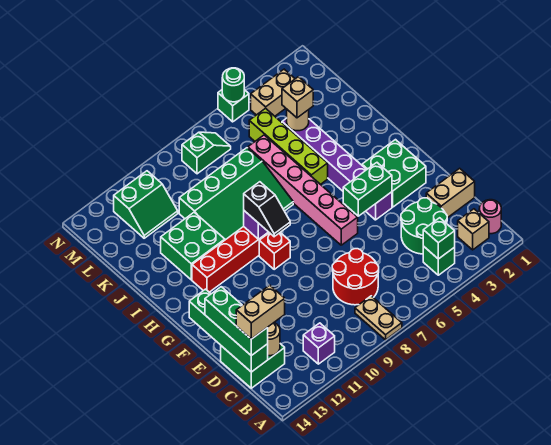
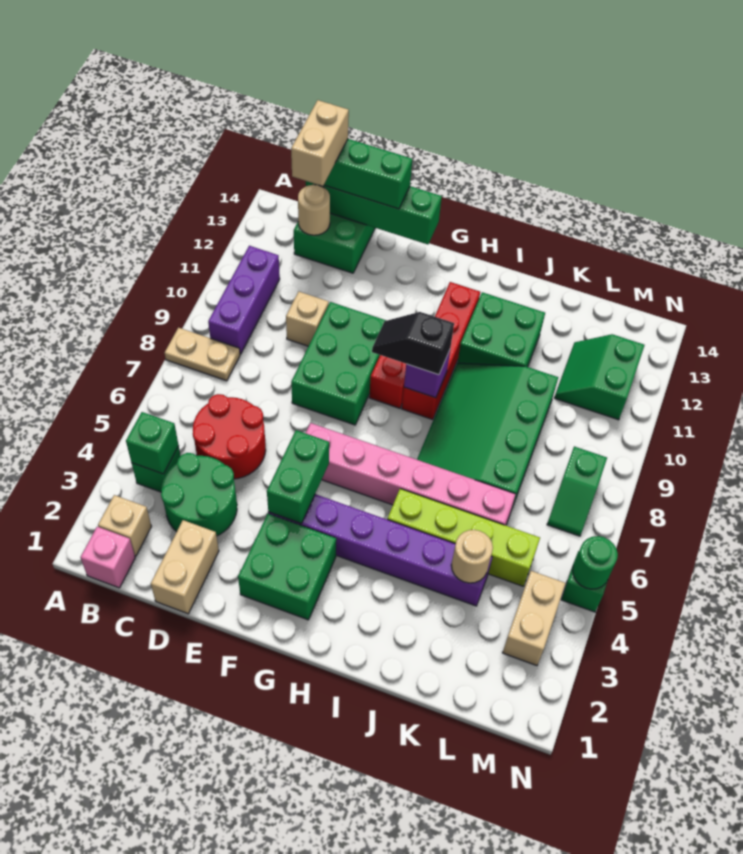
pink 1x1 round brick [479,200,501,234] -> pink 1x1 brick [80,527,135,588]
purple 1x1 brick [303,323,335,364] -> purple 1x3 brick [208,246,280,354]
red 2x2 round brick [332,249,379,305] -> red 2x2 round brick moved to [193,394,266,479]
none -> green 2x3 brick [291,302,386,425]
tan 1x1 brick [282,77,313,118] -> tan 1x1 brick moved to [286,292,329,346]

